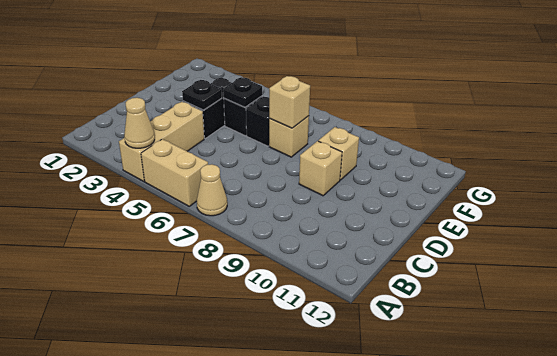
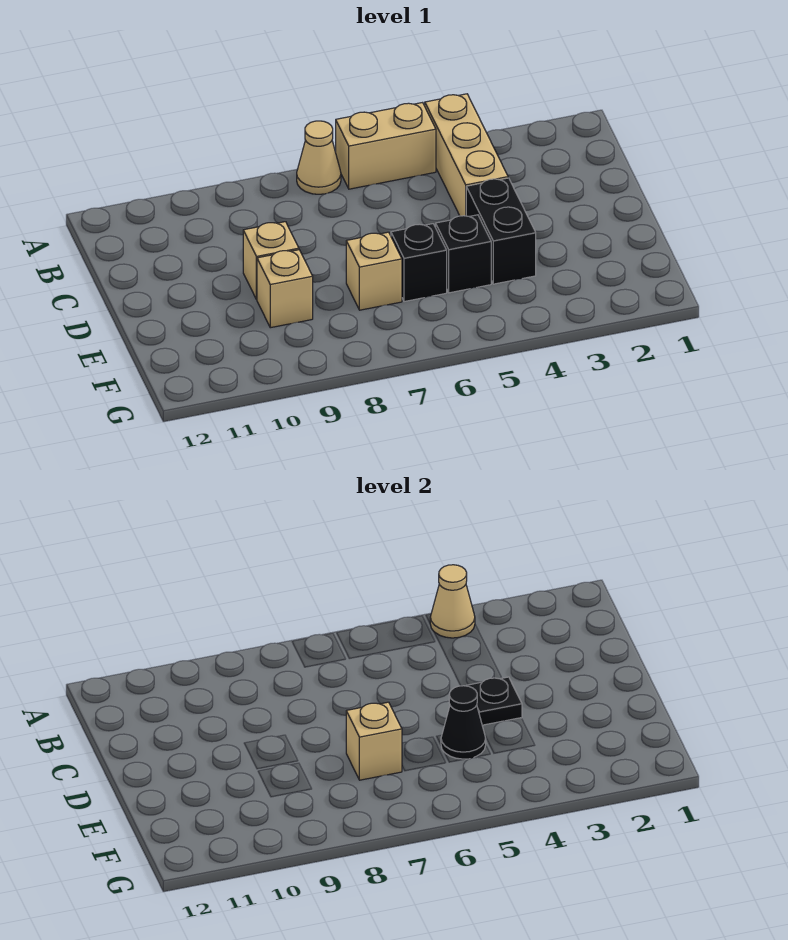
black 1x1 plate [223,77,262,107] -> black 1x1 cone [441,686,486,759]

